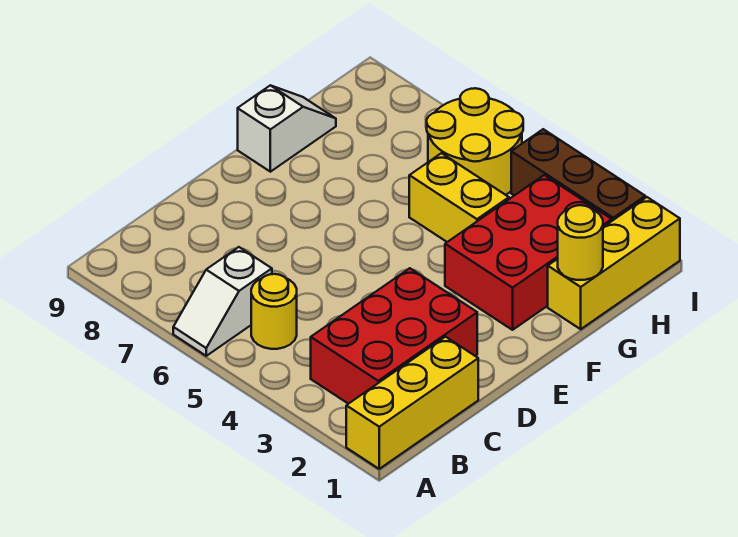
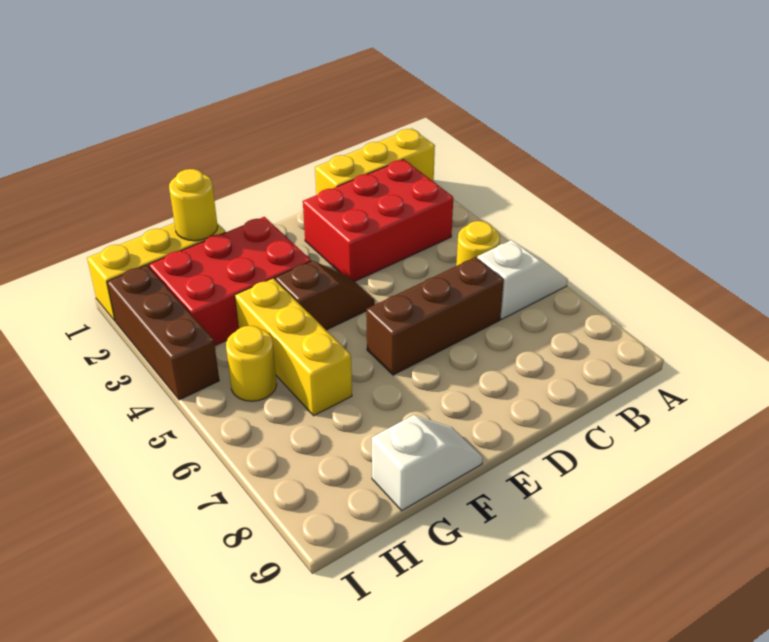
none -> brown 1x3 brick [366,257,504,375]
none -> brown 1x2 slope [275,261,375,330]
white 1x2 slope [238,85,336,172] -> white 1x2 slope turned to [372,415,483,511]
yellow 1x2 brick [409,153,509,242] -> yellow 1x3 brick [235,278,352,416]
yellow 2x2 round brick [427,88,523,195] -> yellow 1x1 round brick [226,326,277,401]

